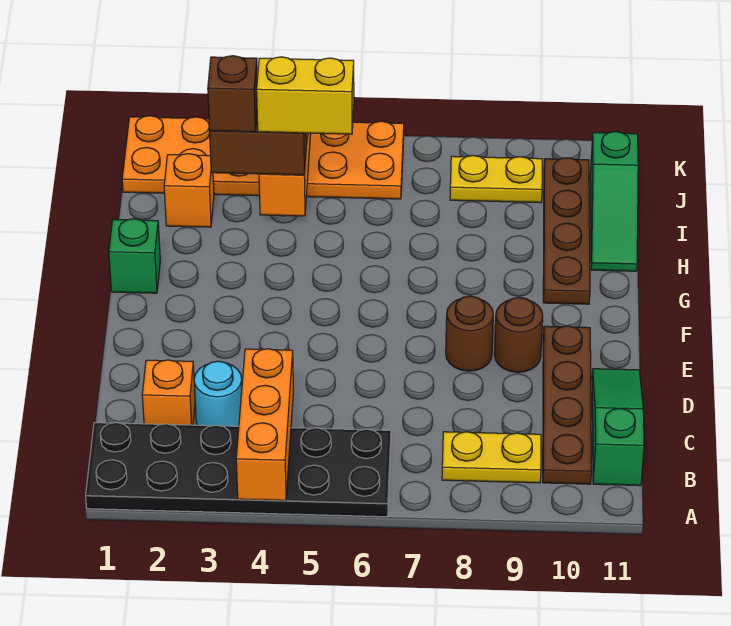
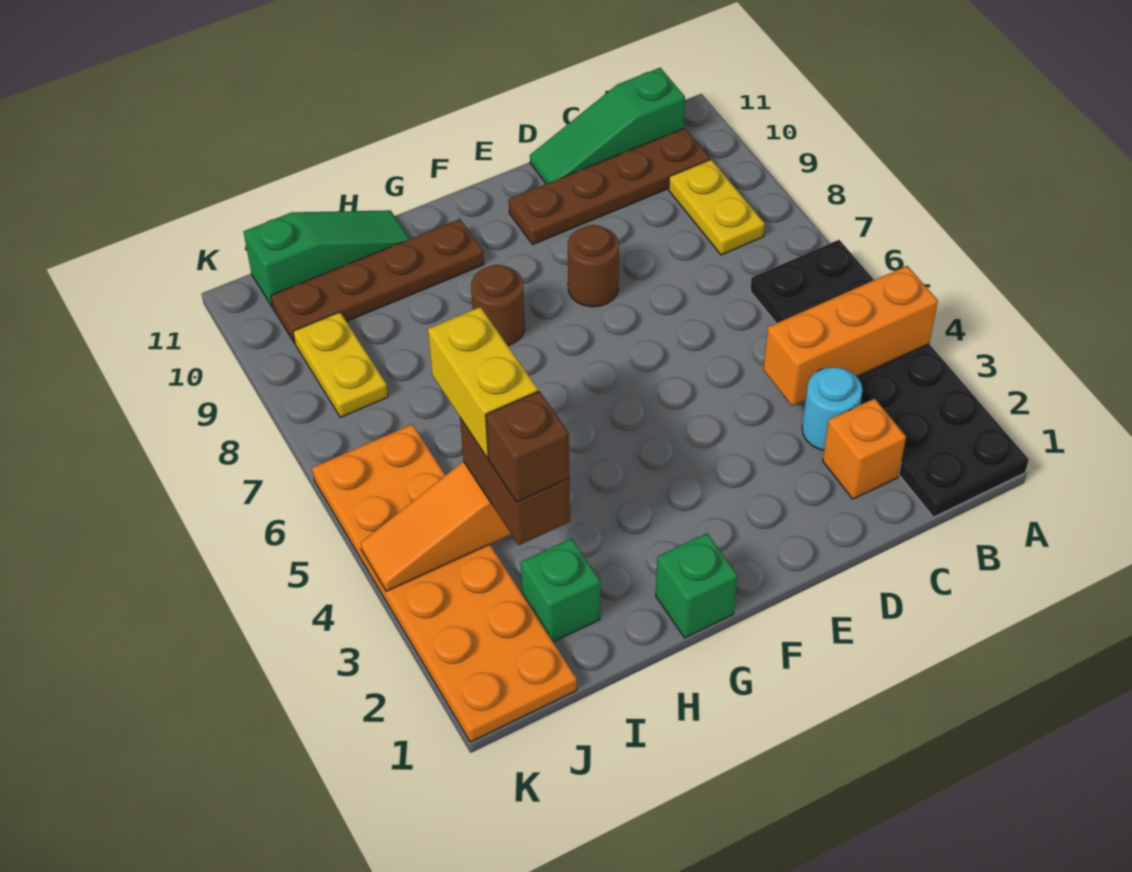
brown 1x1 round brick [494,297,543,372] -> brown 1x1 round brick moved to [471,265,525,345]
orange 1x1 brick [164,154,214,227] -> green 1x1 brick [521,539,600,642]

